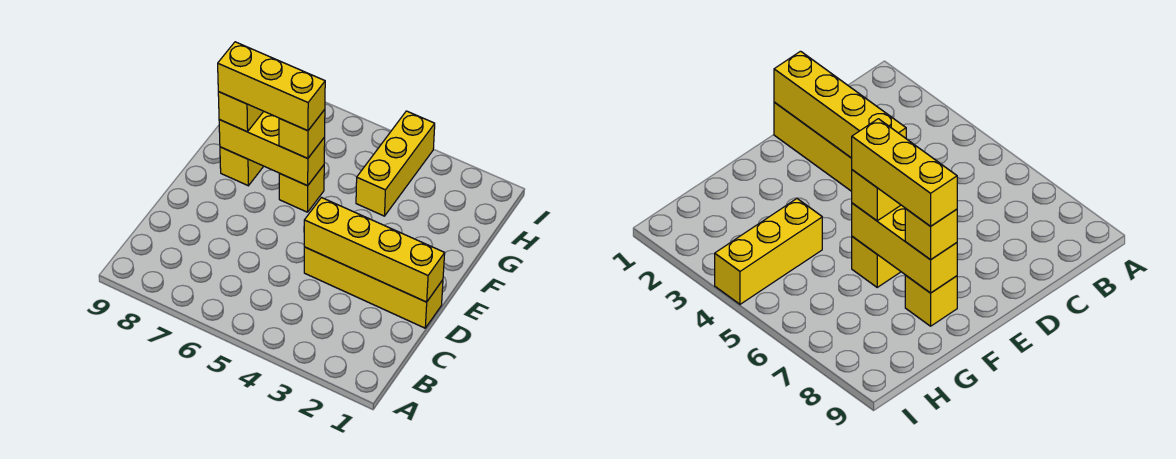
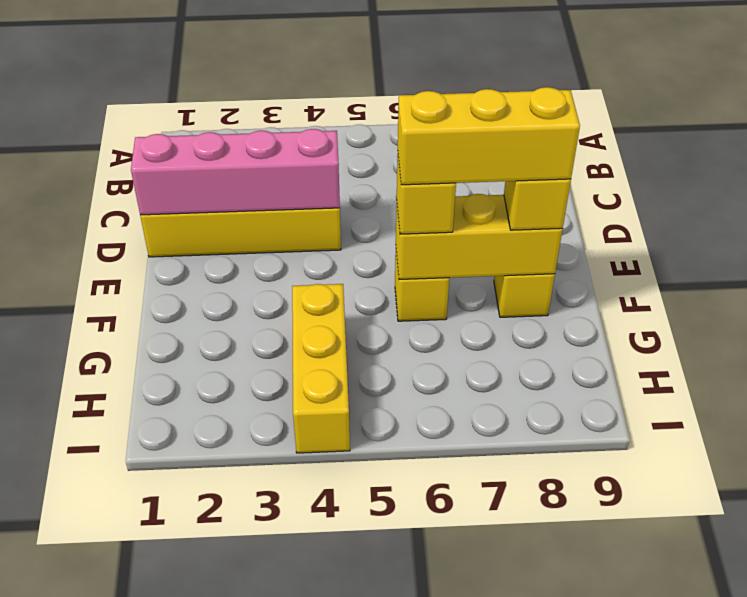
yellow 1x4 brick [304,198,445,302] -> pink 1x4 brick [131,129,340,215]

